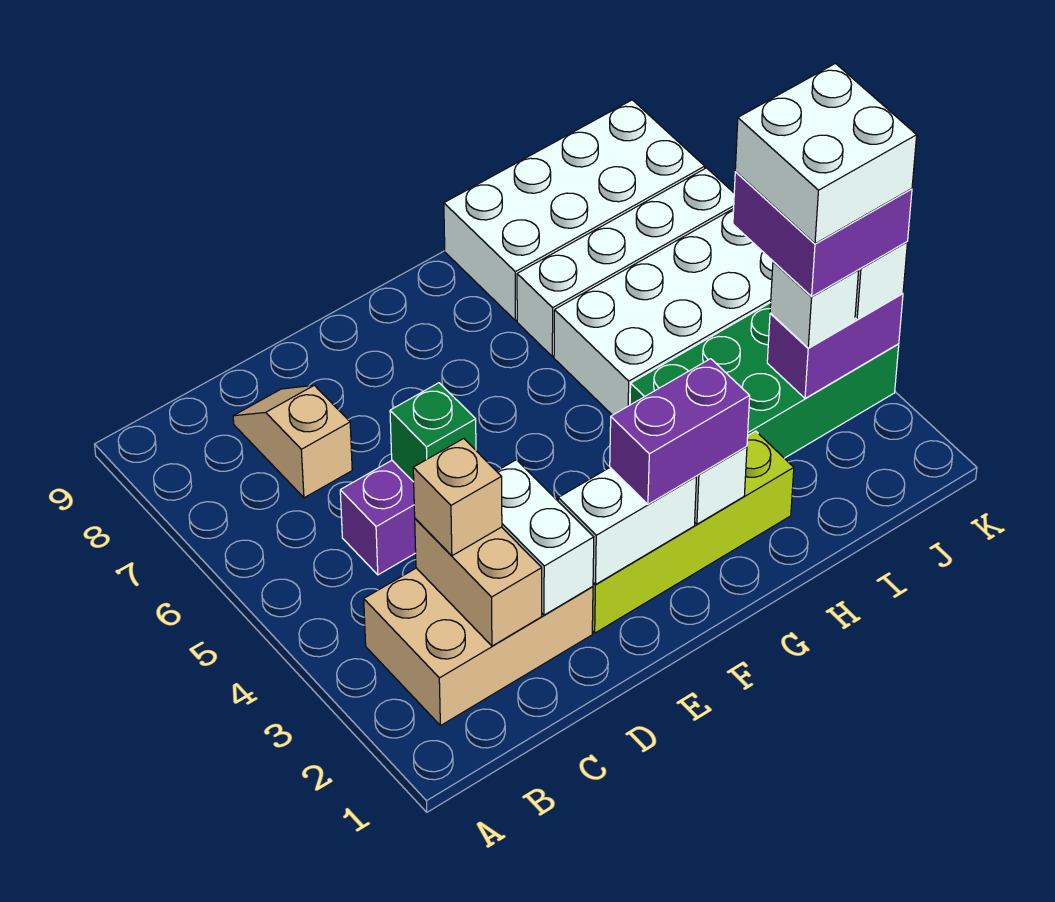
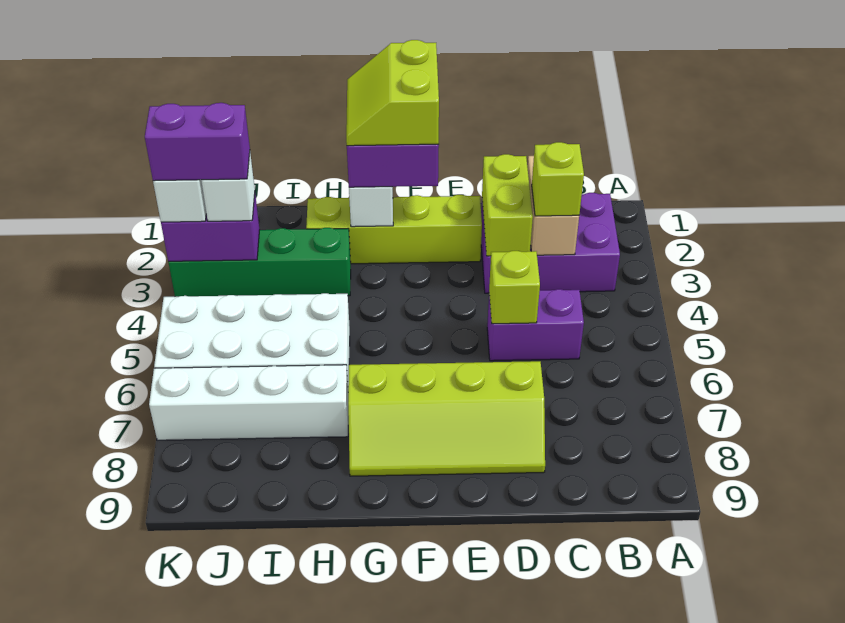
tan 2x3 brick [364,568,593,726] -> purple 2x3 brick [481,193,620,293]
tan 1x1 brick [413,439,502,556] -> lime 1x1 brick [532,142,584,216]
tan 1x2 slope [233,385,352,498] -> none
white 1x2 brick [497,460,594,615] -> lime 1x2 brick [482,154,533,256]
green 1x1 brick [390,383,476,482] -> lime 1x1 brick [489,251,540,324]
none -> lime 2x4 slope [348,361,545,476]
white 1x2 brick [558,468,696,584] -> none
none -> lime 2x2 slope [346,40,439,146]
green 2x4 brick [630,303,899,458] -> green 1x4 brick [168,228,351,297]
white 2x4 brick [444,100,705,321] -> none
purple 2x2 brick [733,172,912,296] -> purple 1x2 brick [145,103,250,181]
white 2x2 brick [735,64,917,244] -> none

